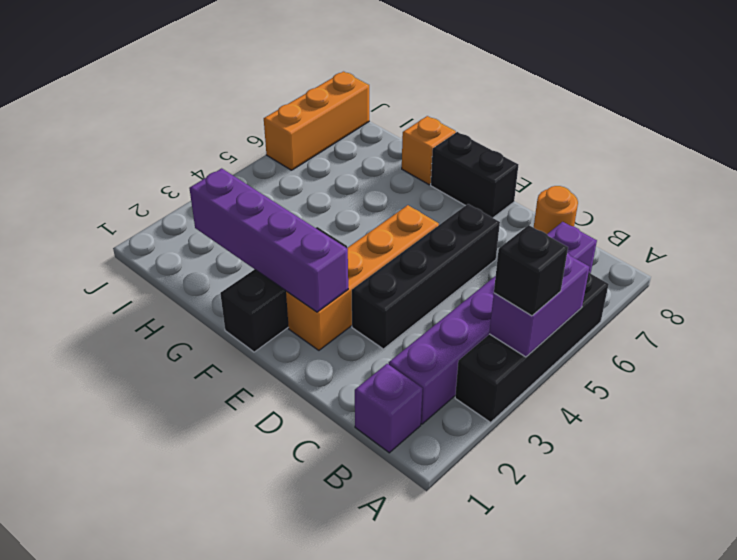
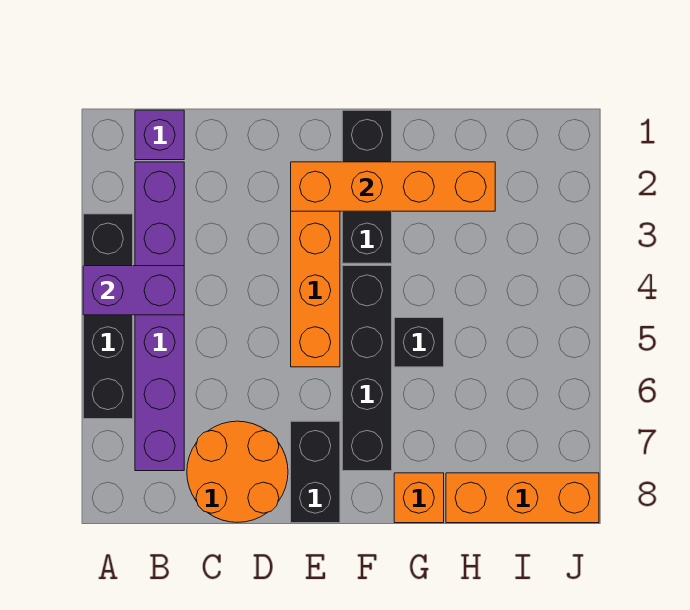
purple 1x2 brick [489,253,589,357] -> purple 1x2 brick turned to [83,266,184,315]
black 1x1 brick [494,225,568,316] -> black 1x1 brick moved to [394,318,444,367]
orange 1x1 round brick [534,186,578,234] -> orange 2x2 round brick [187,421,288,522]
black 1x4 brick [352,204,500,349] -> black 1x4 brick moved to [342,266,392,471]
purple 1x4 brick [189,168,348,312] -> orange 1x4 brick [291,162,495,211]
black 1x2 brick [431,132,518,218] -> black 1x2 brick turned to [291,421,340,523]
orange 1x3 brick [264,72,369,170] -> orange 1x3 brick turned to [446,473,599,523]

